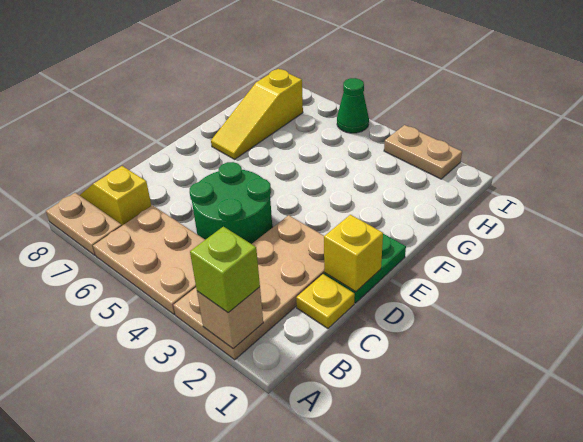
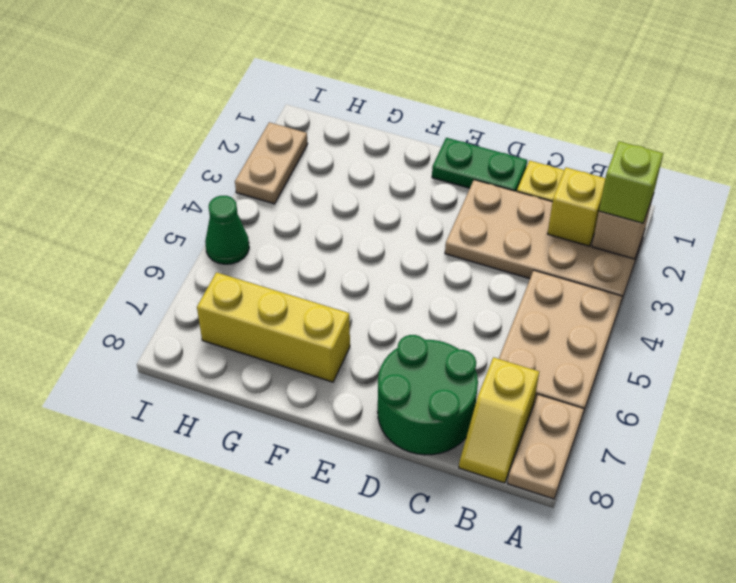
green 2x2 round brick [190,162,272,244] -> green 2x2 round brick moved to [378,335,478,455]
yellow 1x1 brick [324,215,383,292] -> yellow 1x1 brick moved to [548,167,605,246]
yellow 1x3 slope [211,69,303,159] -> yellow 1x3 brick [197,272,350,382]

